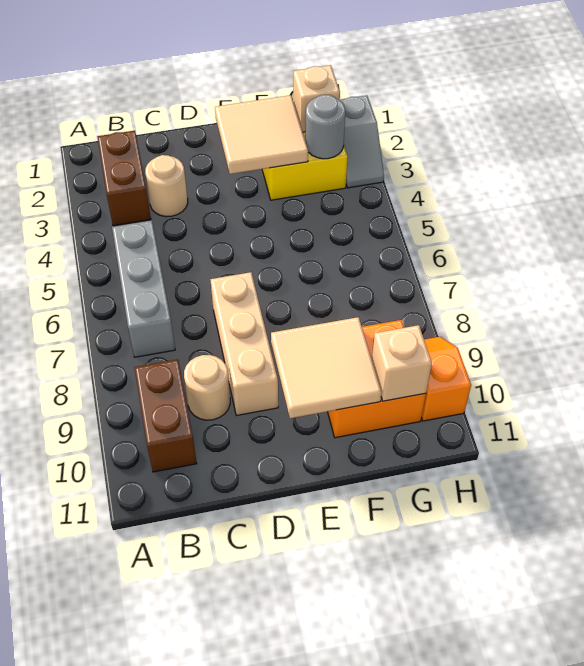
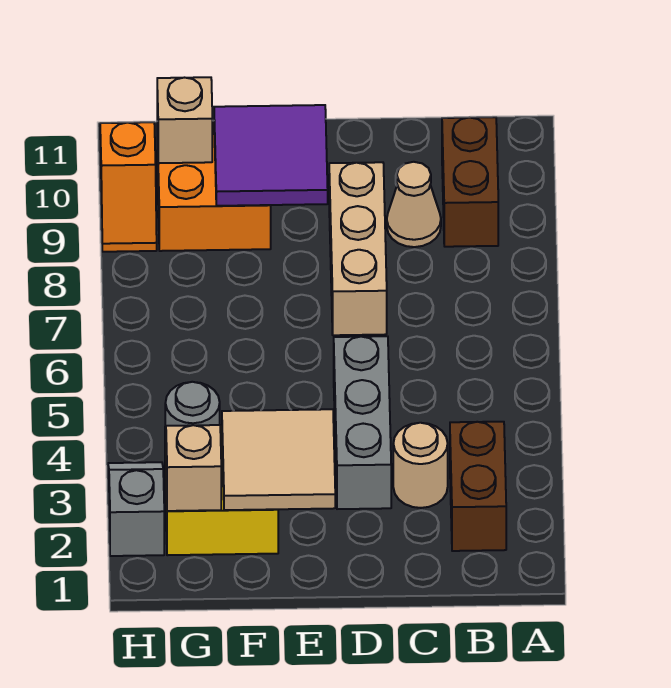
grey 1x3 brick [112,220,175,357] -> grey 1x3 brick moved to [334,336,391,509]
tan 1x1 round brick [184,355,230,420] -> tan 1x1 cone [387,162,441,247]
tan 2x2 tile [271,317,382,418] -> purple 2x2 tile [214,105,328,206]

